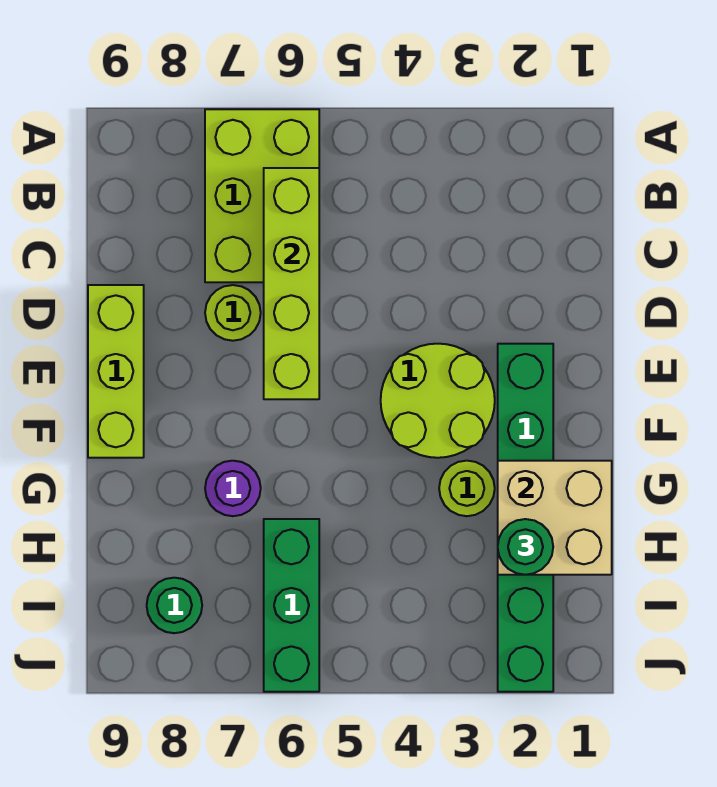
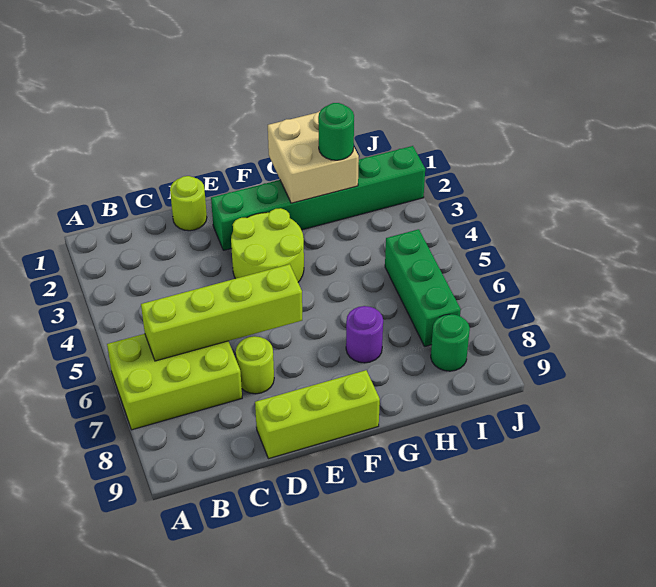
lime 1x1 round brick [439,461,495,516] -> lime 1x1 round brick moved to [170,176,207,231]
green 1x3 brick [264,519,319,692] -> green 1x3 brick turned to [385,229,461,346]

